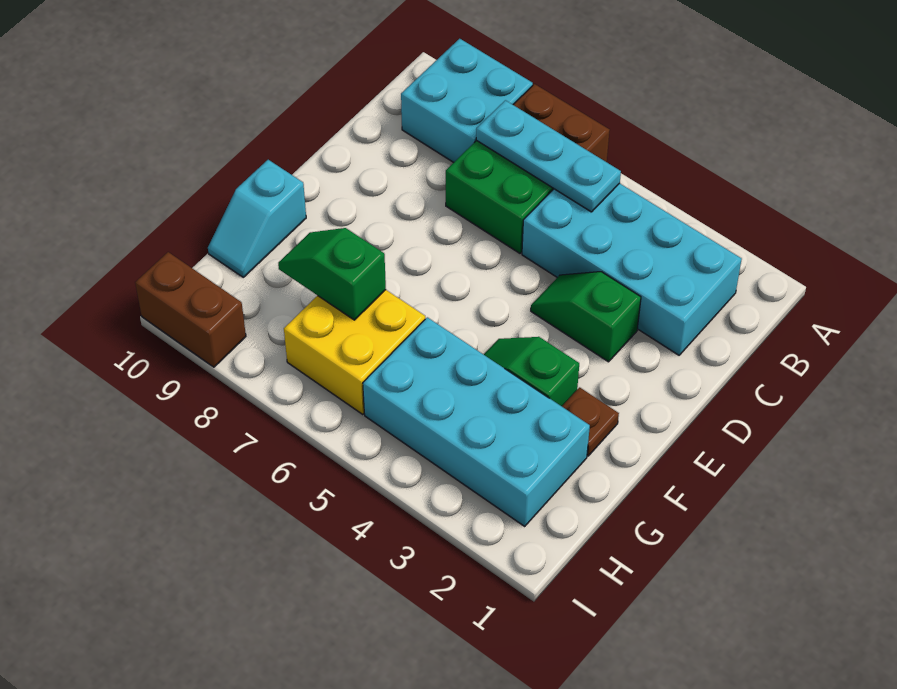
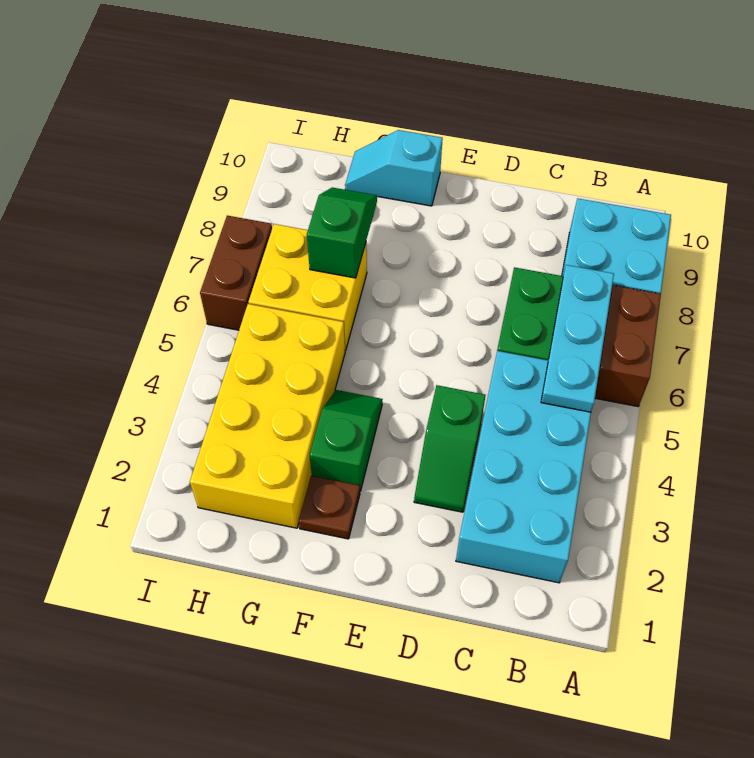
green 1x2 slope [531,272,641,362] -> green 1x2 slope turned to [414,385,485,512]
cyan 2x4 brick [363,317,590,526] -> yellow 2x4 brick [190,304,345,528]
brown 1x2 brick [135,252,246,367] -> brown 1x2 brick moved to [200,216,272,330]

